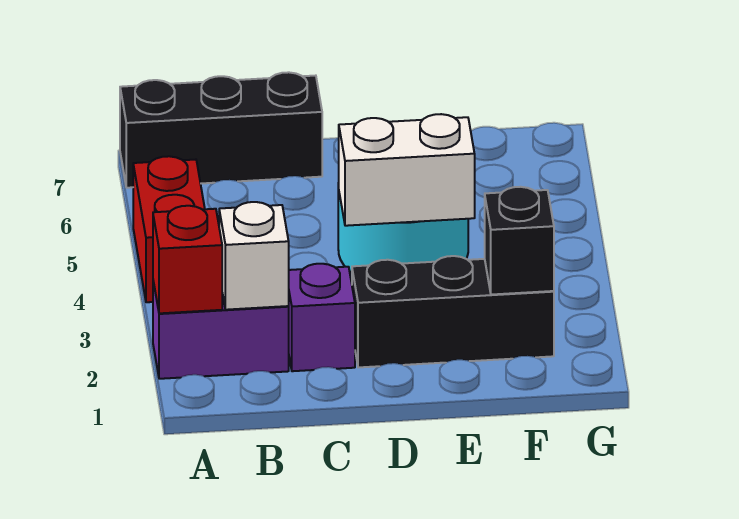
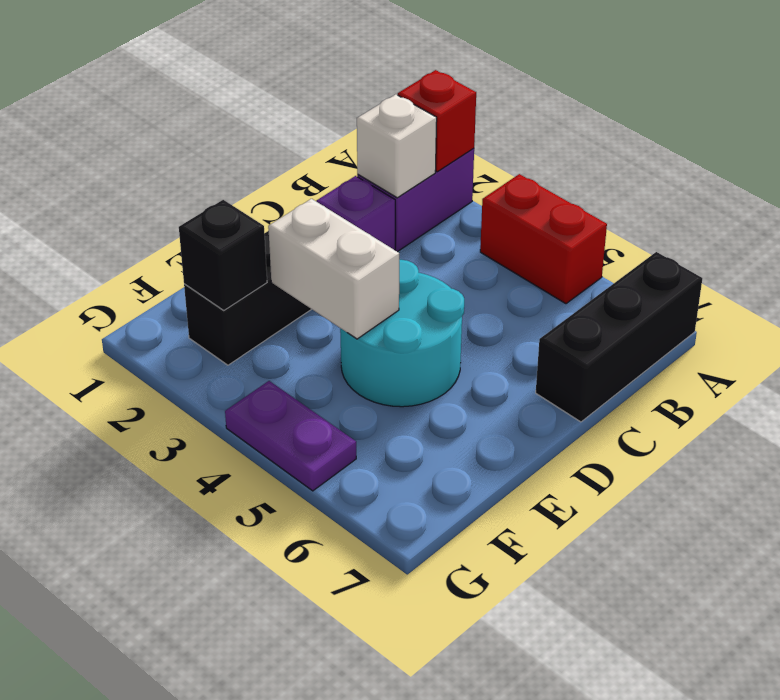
white 1x2 brick [338,114,475,226] -> white 1x2 brick turned to [268,199,399,339]
none -> purple 1x2 plate [225,381,356,491]

